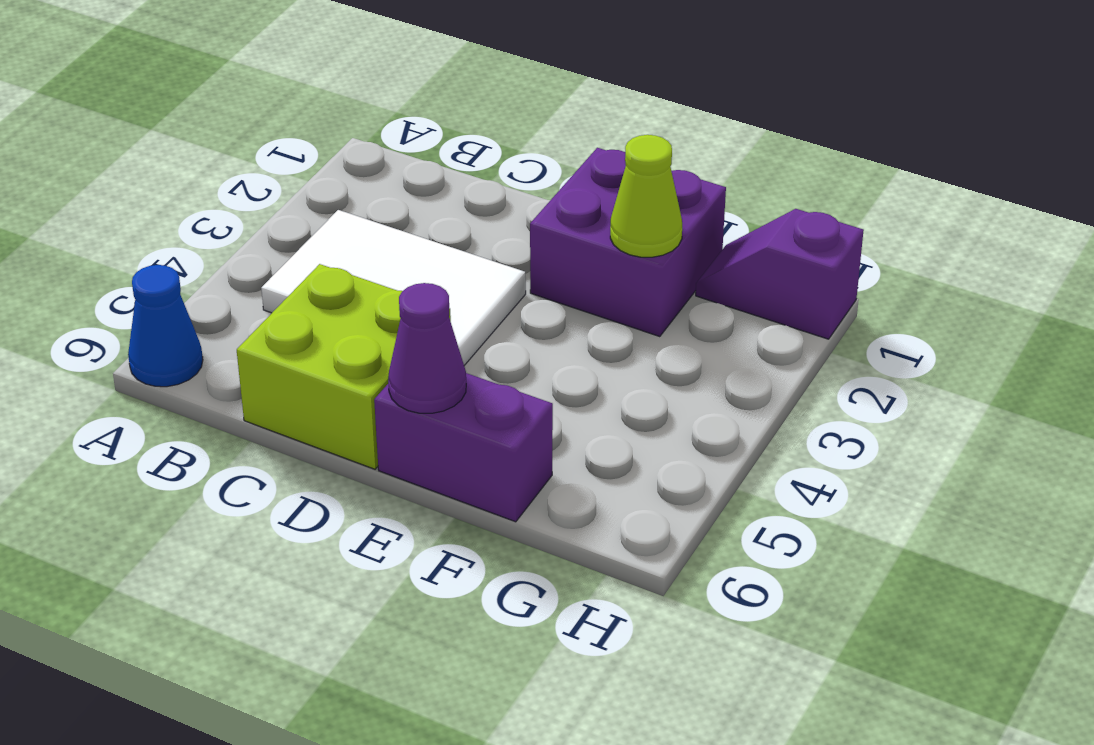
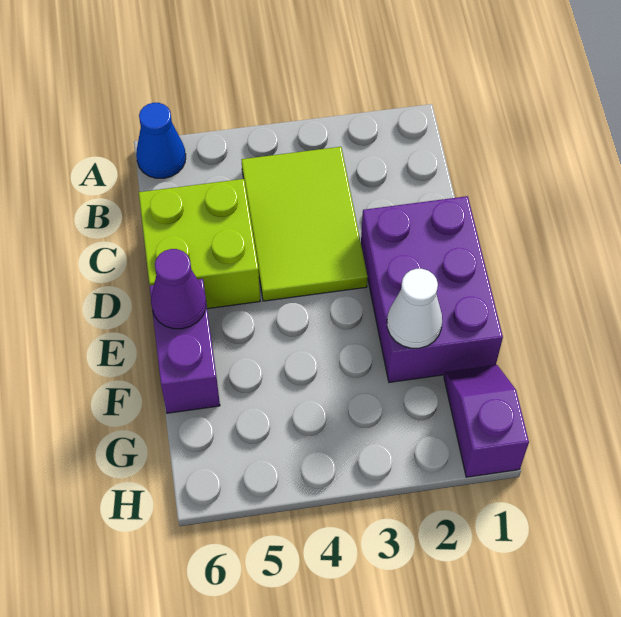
white 2x3 tile [261,210,526,366] -> lime 2x3 tile [241,147,368,301]
purple 2x2 brick [530,148,726,337] -> purple 2x3 brick [361,196,503,382]
lime 1x1 cone [610,135,682,257] -> white 1x1 cone [387,269,442,348]

